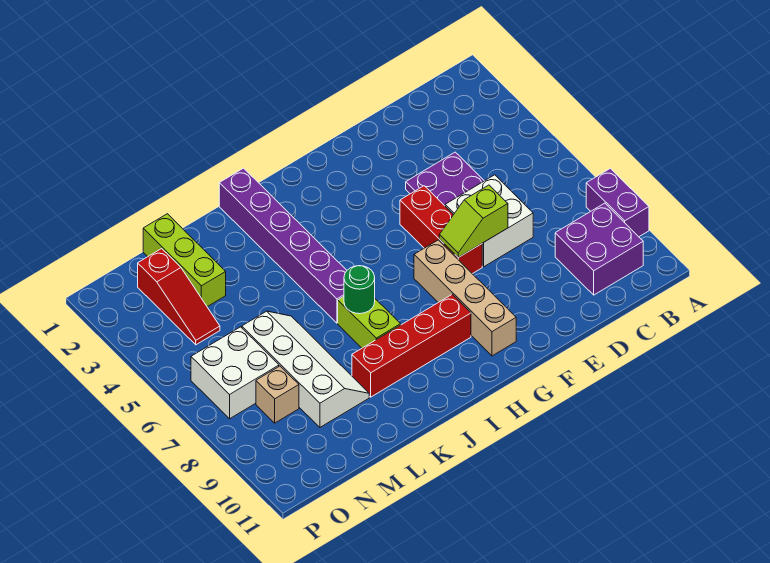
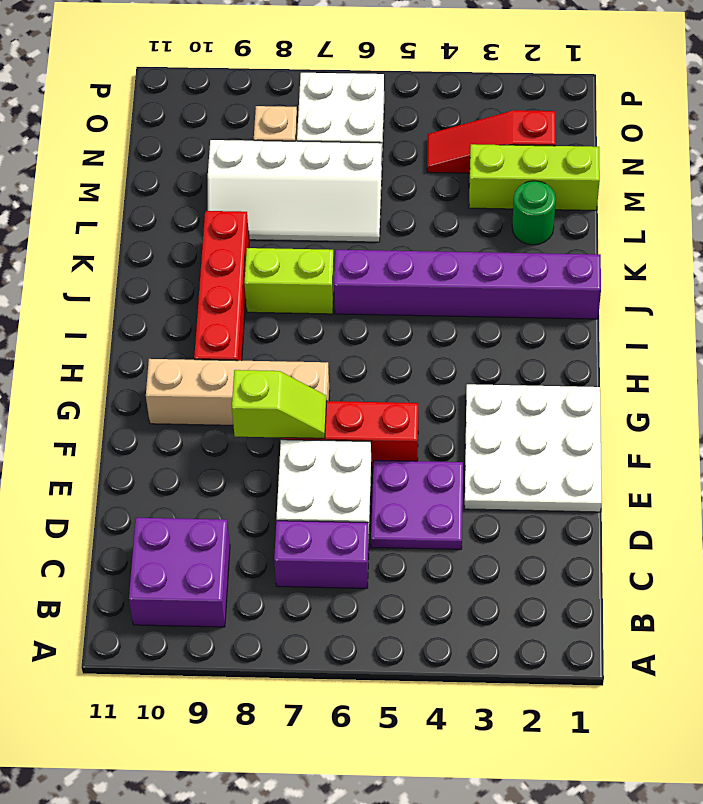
purple 1x2 brick [586,168,649,237] -> purple 1x2 brick moved to [274,521,369,588]
none -> white 3x3 plate [465,384,602,512]
lime 1x2 slope [439,185,508,257] -> lime 1x2 slope turned to [232,370,327,438]
green 1x1 round brick [344,266,375,314] -> green 1x1 round brick moved to [512,181,556,245]

